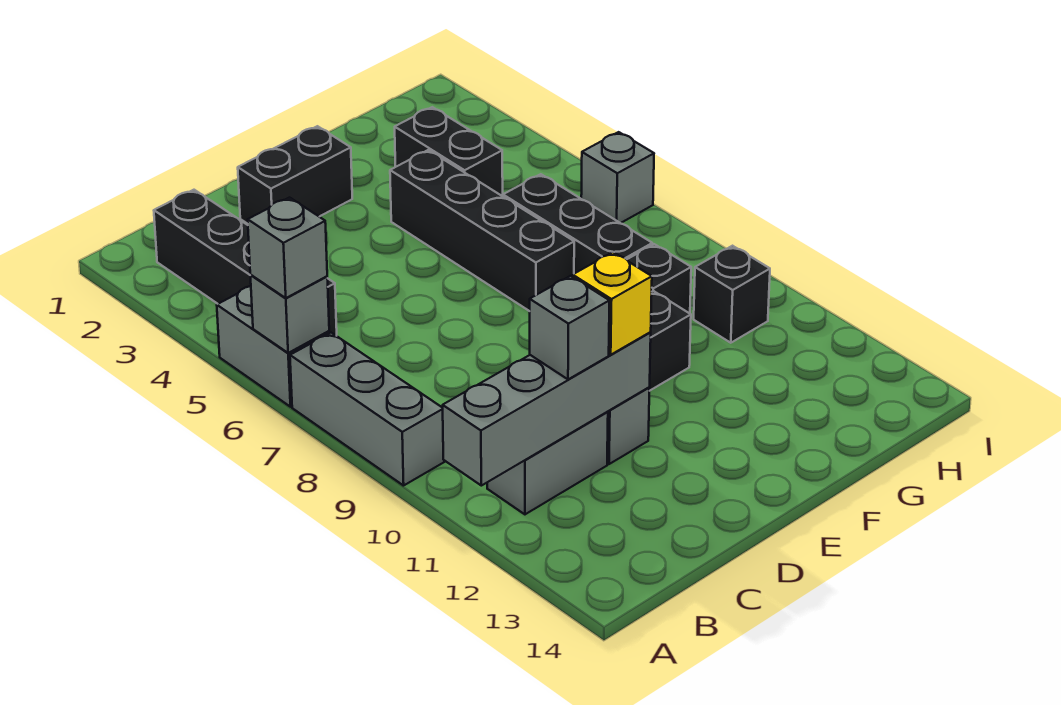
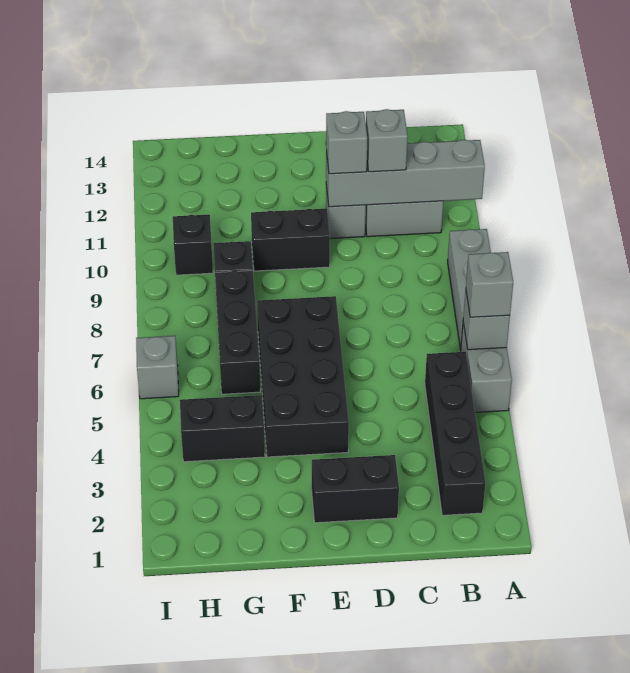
yellow 1x1 brick [573,252,652,355] -> grey 1x1 brick [326,111,367,174]
black 1x4 brick [390,150,574,311] -> black 2x4 brick [257,296,349,457]
black 1x2 brick [395,107,503,196] -> black 1x2 brick turned to [180,395,265,462]

